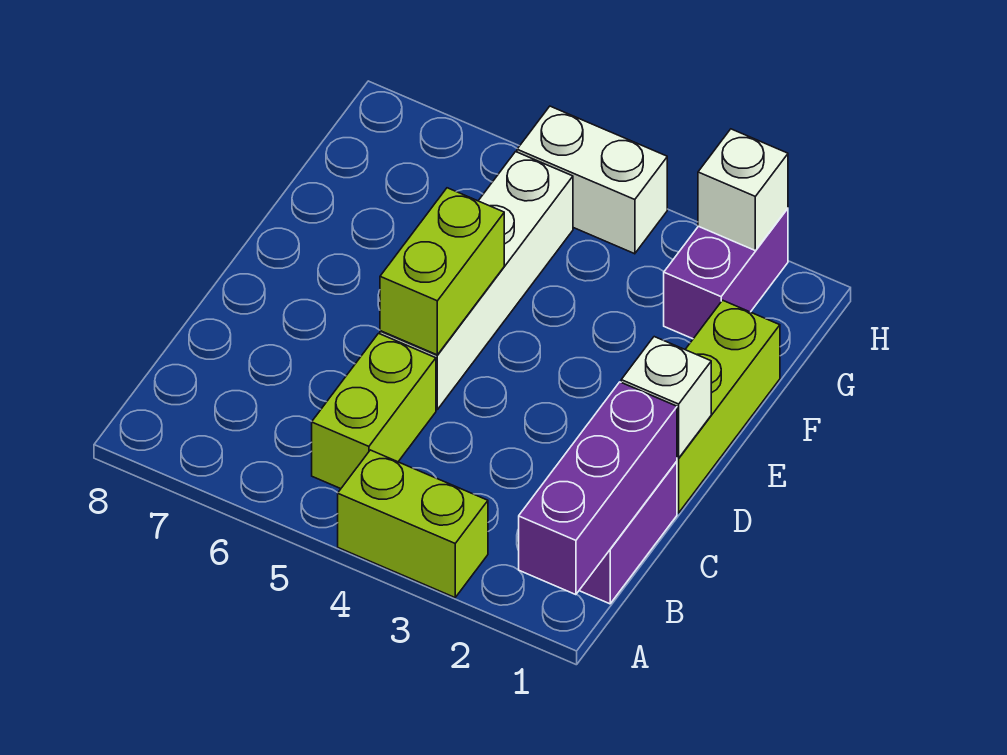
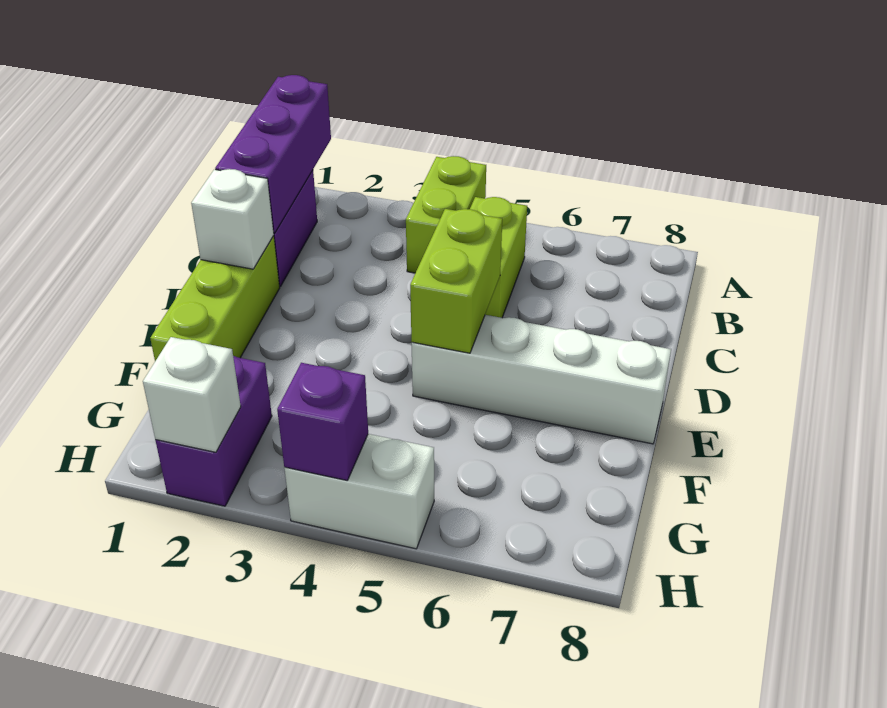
lime 1x2 brick [338,450,488,597] -> lime 1x2 brick turned to [406,156,486,273]
white 1x4 brick [380,152,573,409] -> white 1x4 brick turned to [412,315,671,444]
none -> purple 1x1 brick [277,363,368,480]

